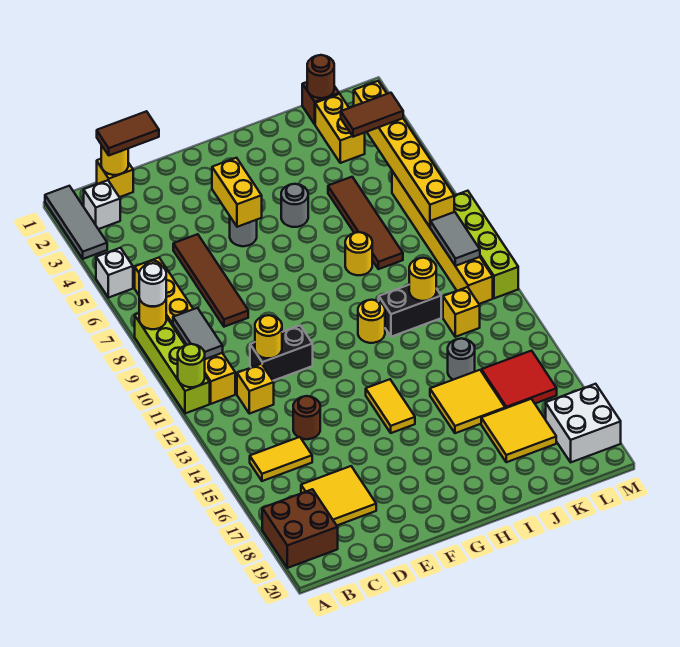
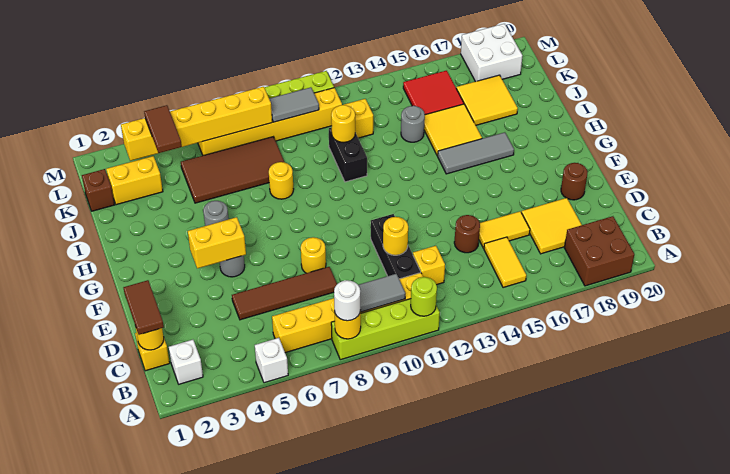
grey 1x3 tile [45,186,107,259] -> grey 1x3 tile moved to [438,132,514,174]
black 1x2 brick [250,326,313,381] -> black 1x3 brick [371,214,421,279]
yellow 1x2 tile [366,379,415,433] -> yellow 1x2 tile moved to [479,211,530,248]
yellow 1x1 round brick [358,300,385,343] -> yellow 1x1 round brick moved to [301,237,326,273]
brown 1x4 tile [328,177,403,269] -> brown 2x4 tile [181,137,284,203]
brown 1x1 round brick [307,55,334,98] -> brown 1x1 round brick moved to [561,163,588,200]

